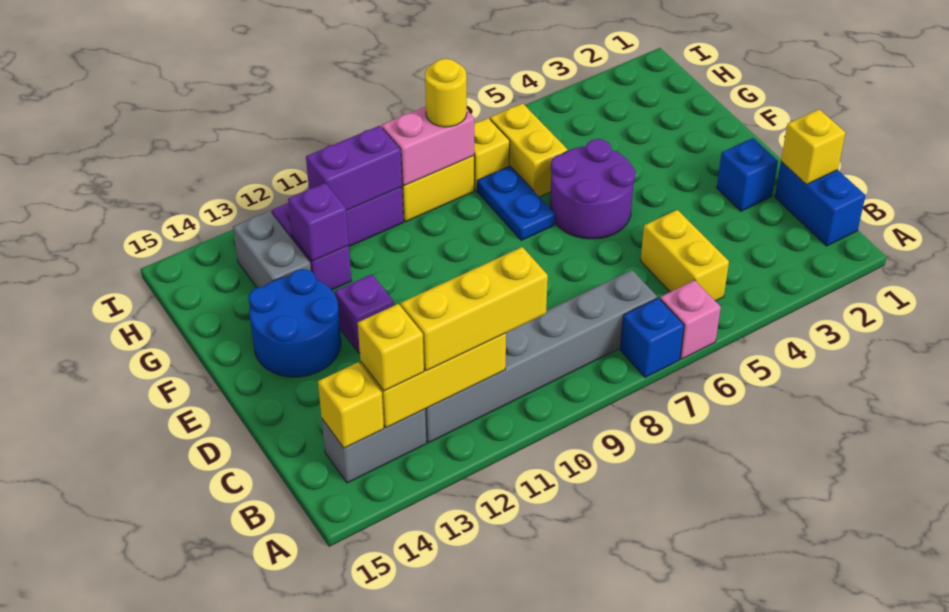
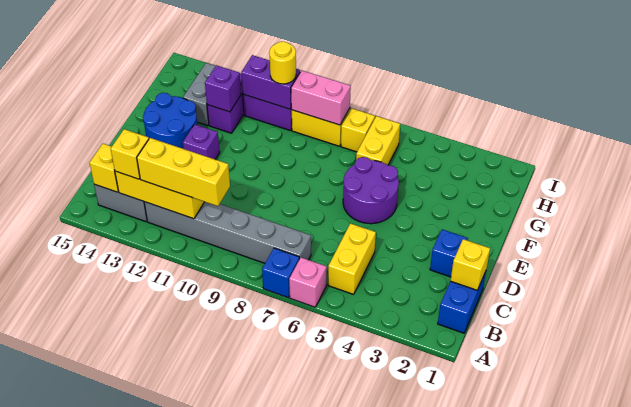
blue 1x2 plate [477,166,555,240] -> none
yellow 1x1 round brick [425,59,467,127] -> yellow 1x1 round brick moved to [269,42,296,84]

